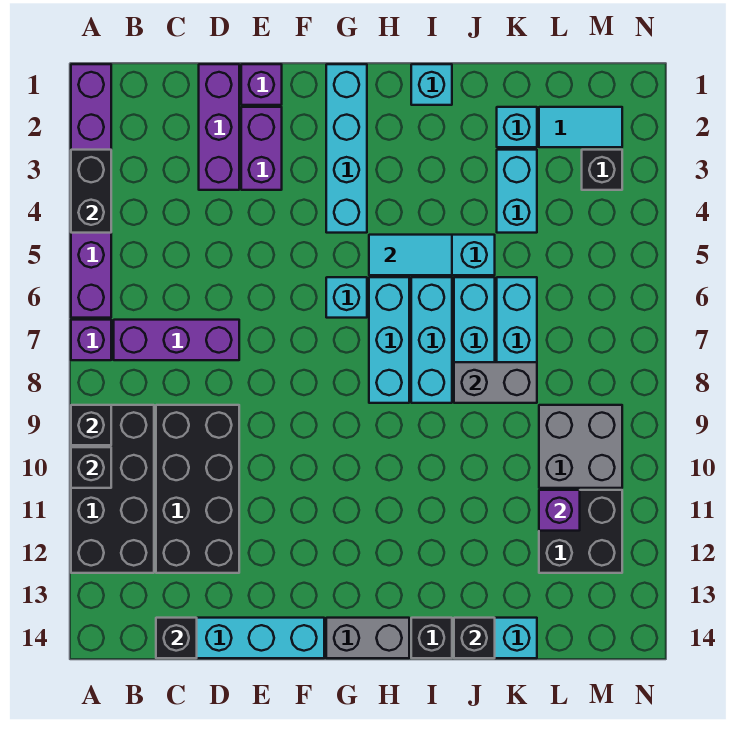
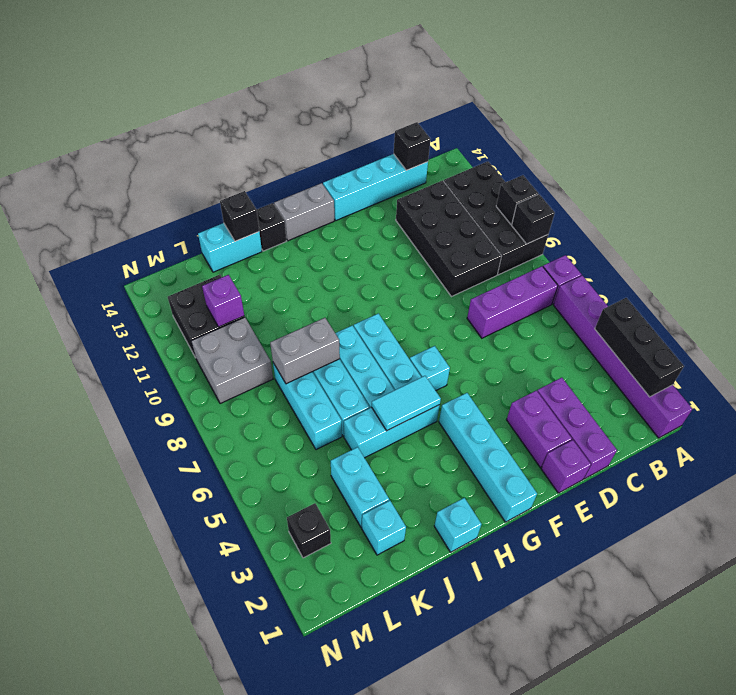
black 1x2 brick [71,150,111,233] -> black 1x3 brick [595,298,684,397]
cyan 1x2 tile [539,107,622,147] -> none

